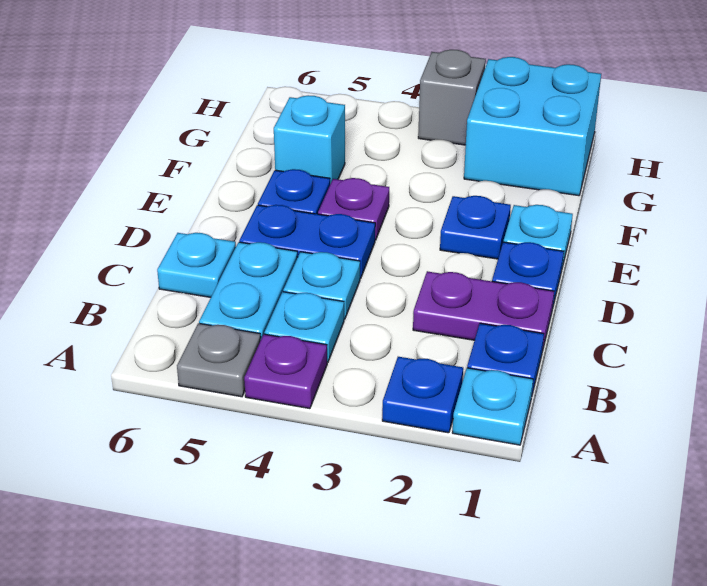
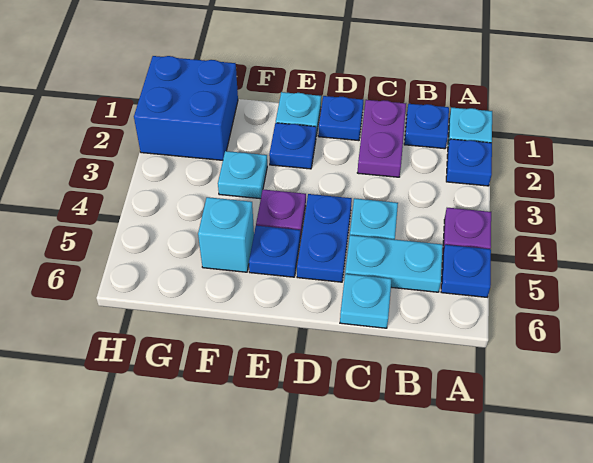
grey 1x1 plate [177,323,261,397] -> blue 1x1 plate [441,245,491,297]
cyan 1x1 plate [264,292,344,362] -> cyan 1x1 plate moved to [218,151,267,199]
cyan 2x2 brick [464,57,601,196] -> blue 2x2 brick [134,56,238,160]
grey 1x1 brick [418,50,486,145] -> none

